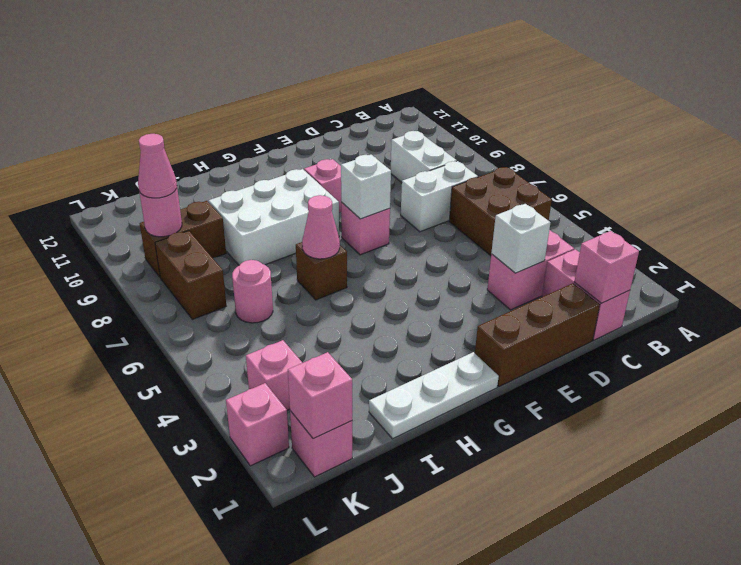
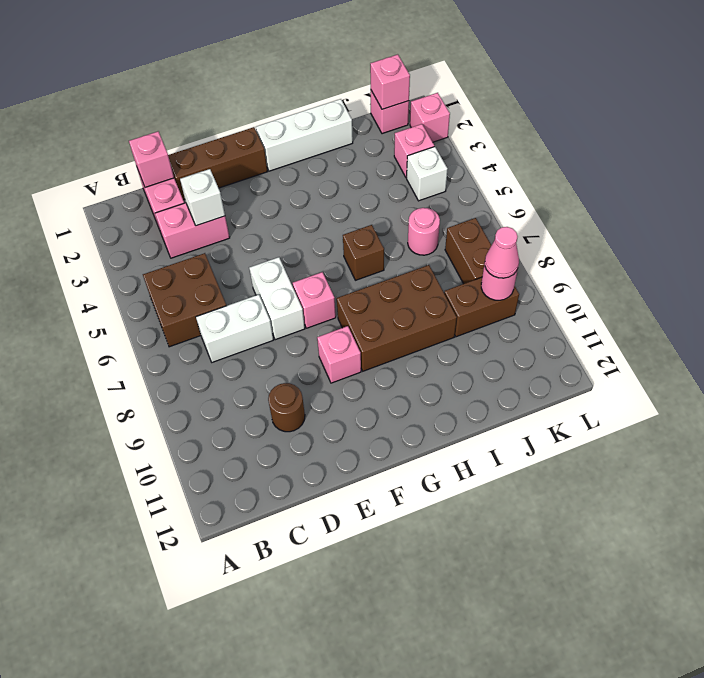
white 1x2 brick [391,131,457,182] -> white 1x2 brick moved to [249,257,305,340]
none -> brown 1x1 round brick [268,383,305,432]
white 1x1 brick [341,155,391,219] -> white 1x1 brick moved to [407,147,448,201]
white 1x3 plate [369,352,499,439] -> white 1x3 brick [256,99,353,171]
white 2x3 brick [209,169,339,265] -> brown 2x3 brick [337,265,457,371]
pink 1x1 cone [302,195,340,259] -> none

